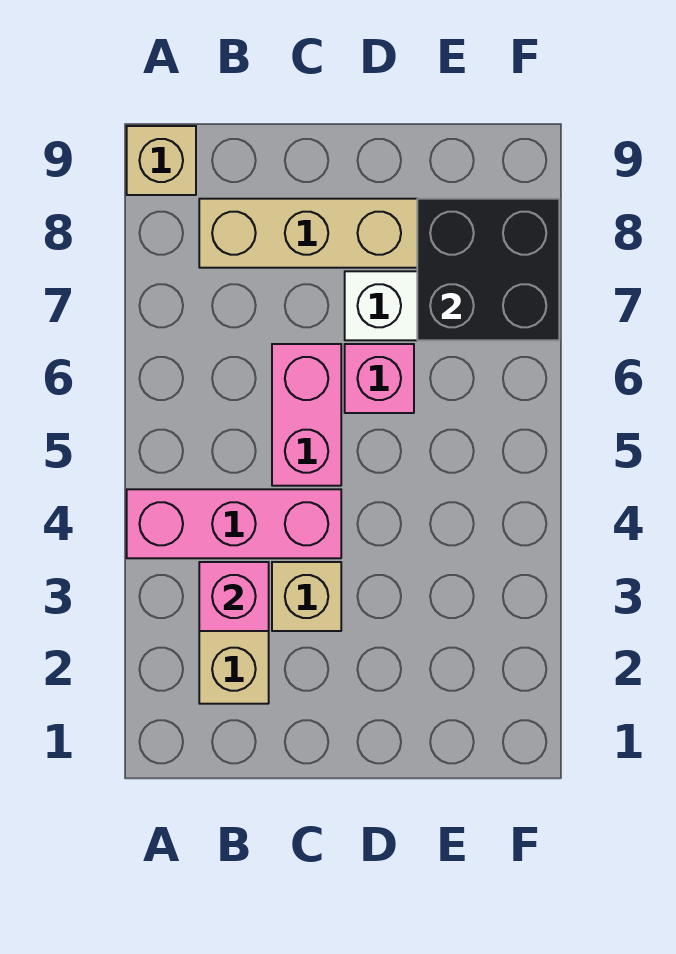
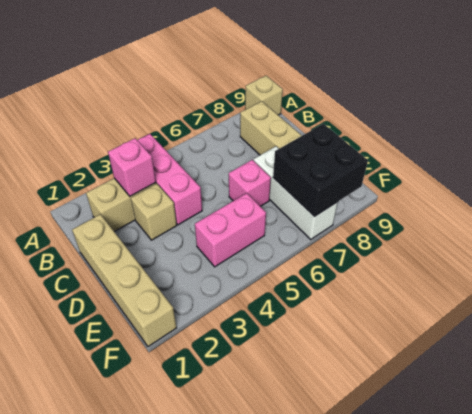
none -> tan 1x4 brick [72,214,177,347]
pink 1x2 brick [272,344,341,486] -> pink 1x2 brick moved to [195,193,266,267]

